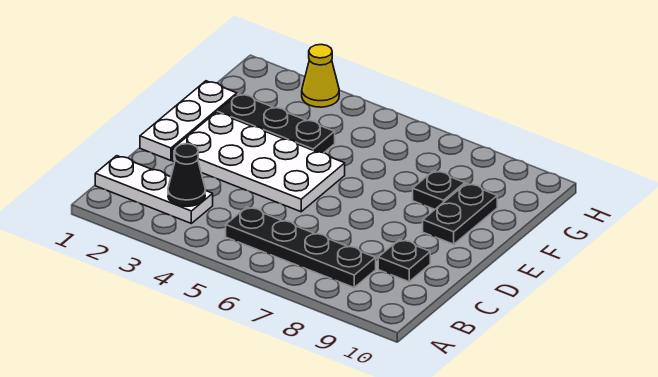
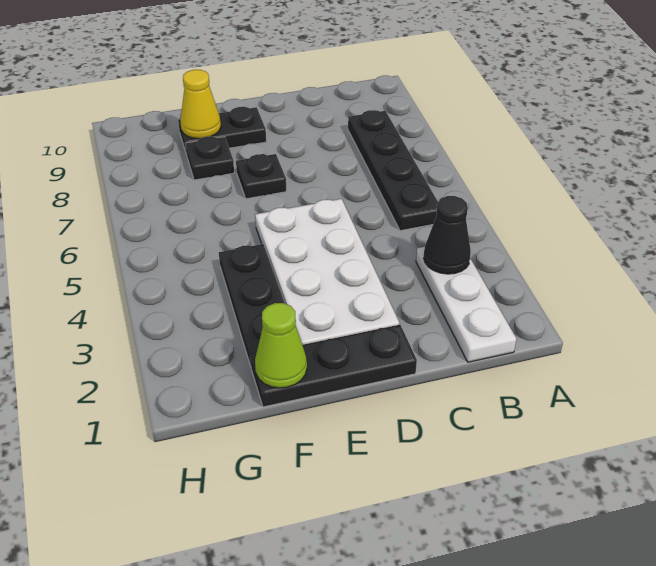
black 1x1 plate [378,239,430,282] -> black 1x1 plate moved to [236,154,286,199]
white 1x3 plate [140,81,237,160] -> black 1x3 plate [250,325,417,407]
none -> lime 1x1 cone [255,303,307,388]
yellow 1x1 cone [302,44,339,107] -> yellow 1x1 cone moved to [180,70,221,139]

